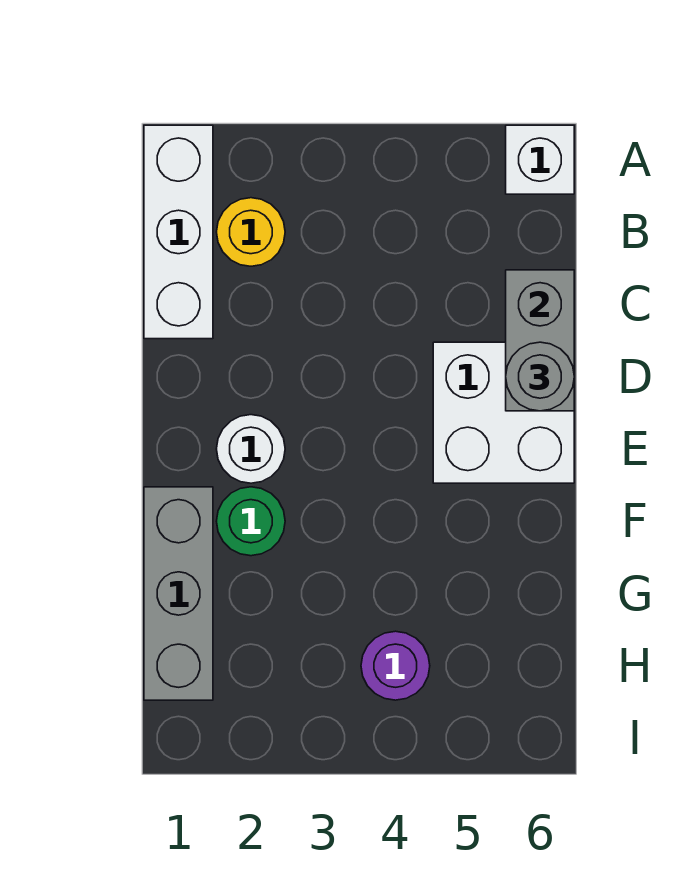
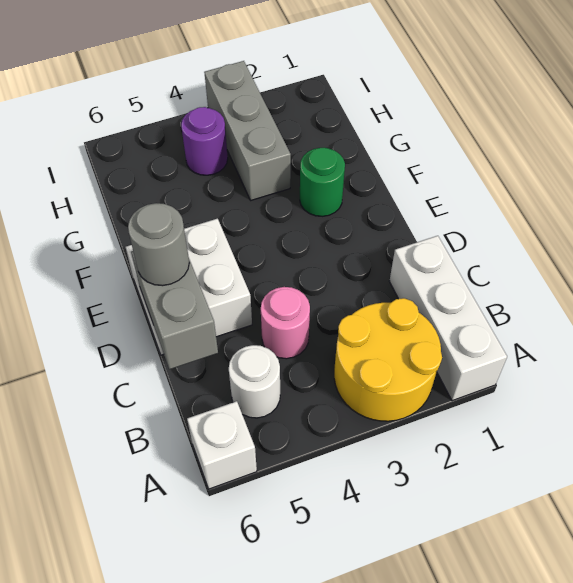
yellow 1x1 round brick [217,198,285,266] -> yellow 2x2 round brick [334,298,442,421]
none -> pink 1x1 round brick [261,287,310,359]
white 1x1 round brick [217,415,285,483] -> white 1x1 round brick moved to [229,345,280,418]
grey 1x3 brick [144,487,213,700] -> grey 1x3 brick moved to [204,61,291,200]

